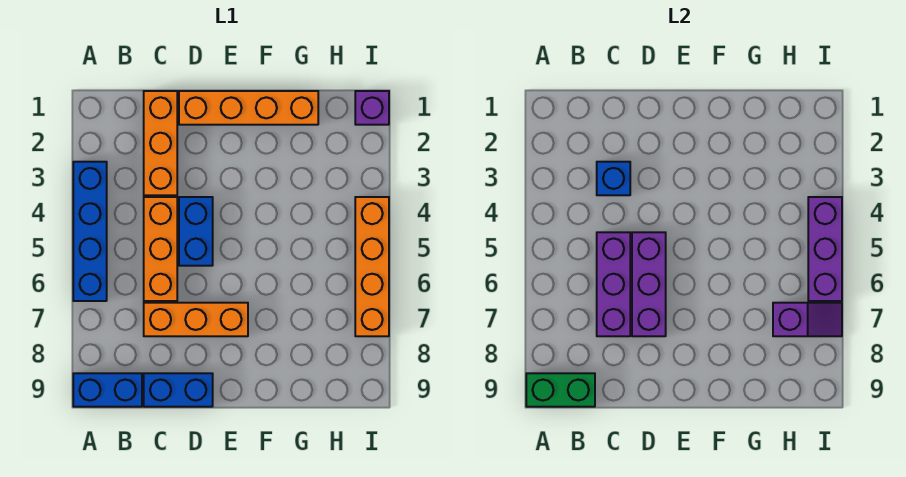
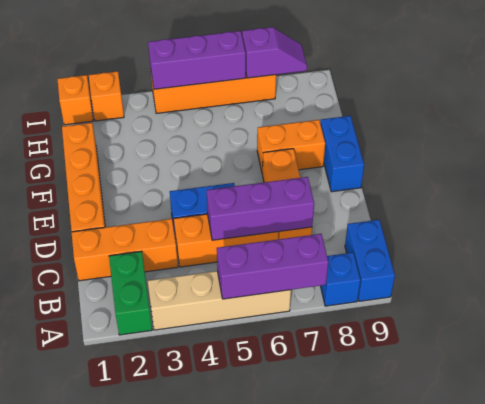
blue 1x4 brick [73,162,107,301] -> tan 1x4 brick [148,271,291,330]
green 1x2 brick [526,373,595,407] -> green 1x2 brick moved to [109,251,152,335]
blue 1x1 brick [597,162,630,195] -> blue 1x1 brick moved to [321,253,361,306]
blue 1x2 brick [144,373,213,407] -> blue 1x2 brick moved to [320,116,364,192]
purple 1x3 brick [632,232,666,336] -> purple 1x3 brick moved to [217,234,328,299]
none -> orange 1x2 brick [257,120,325,174]
purple 1x2 slope [773,303,842,336] -> purple 1x2 slope turned to [242,27,307,78]
purple 1x1 brick [355,91,389,125] -> orange 1x1 brick [57,75,93,125]
none -> orange 1x1 brick [89,71,124,121]

